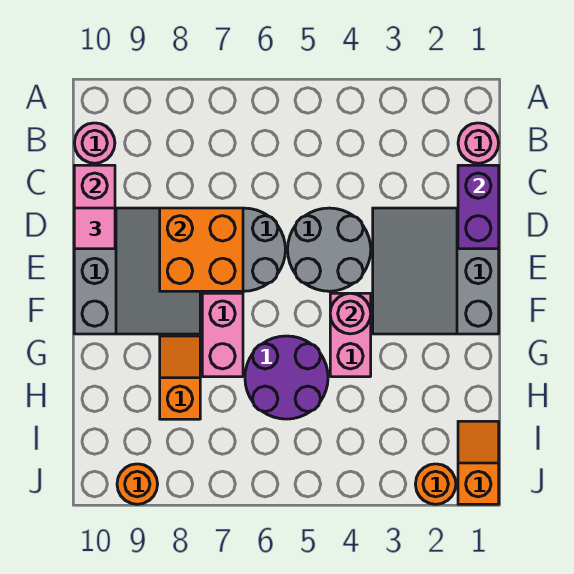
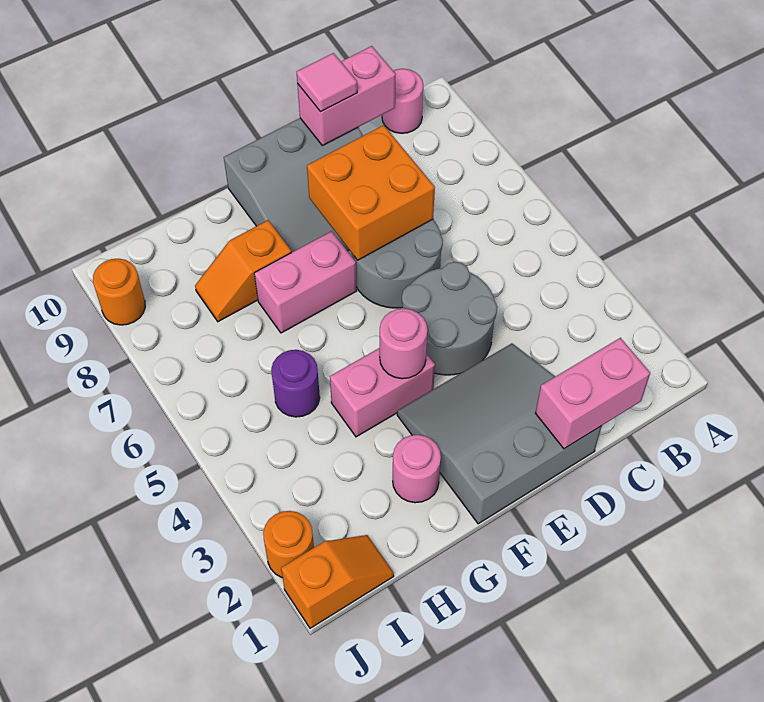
pink 1x1 round brick [458,123,499,163] -> pink 1x1 round brick moved to [393,435,441,503]
purple 1x2 brick [458,165,499,249] -> pink 1x2 brick [536,338,650,449]
purple 2x2 round brick [245,336,328,419] -> purple 1x1 round brick [271,350,320,417]
orange 1x2 slope [160,336,200,419] -> orange 1x2 slope turned to [195,220,291,322]

